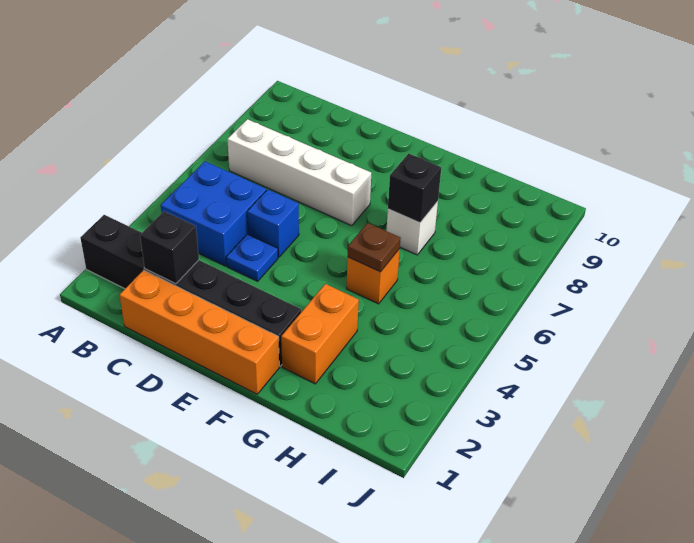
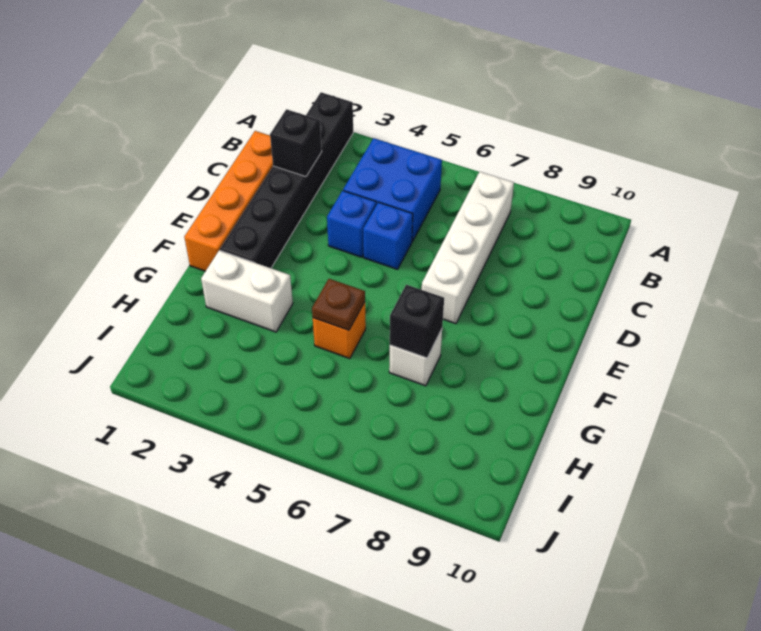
blue 1x1 plate [226,234,278,281] -> blue 1x1 brick [327,191,376,257]
orange 1x2 brick [281,284,359,384] -> white 1x2 brick [201,250,293,332]

